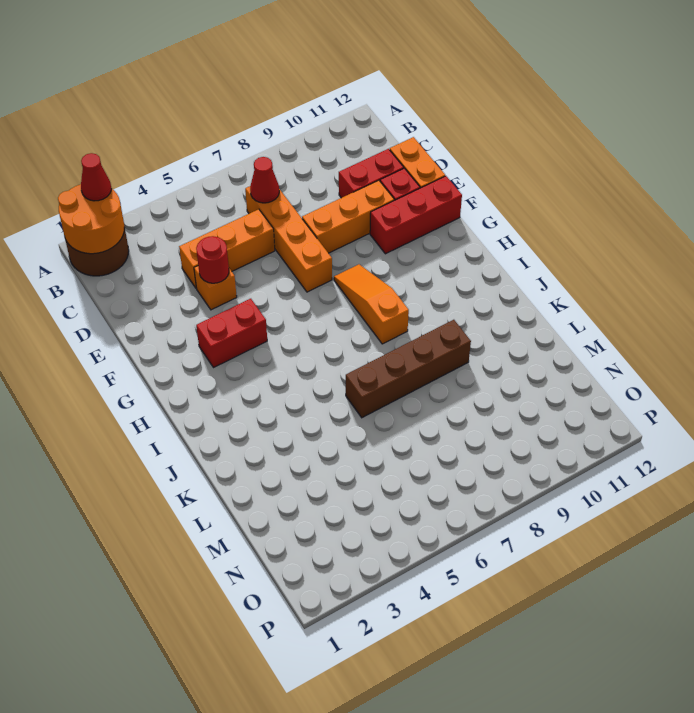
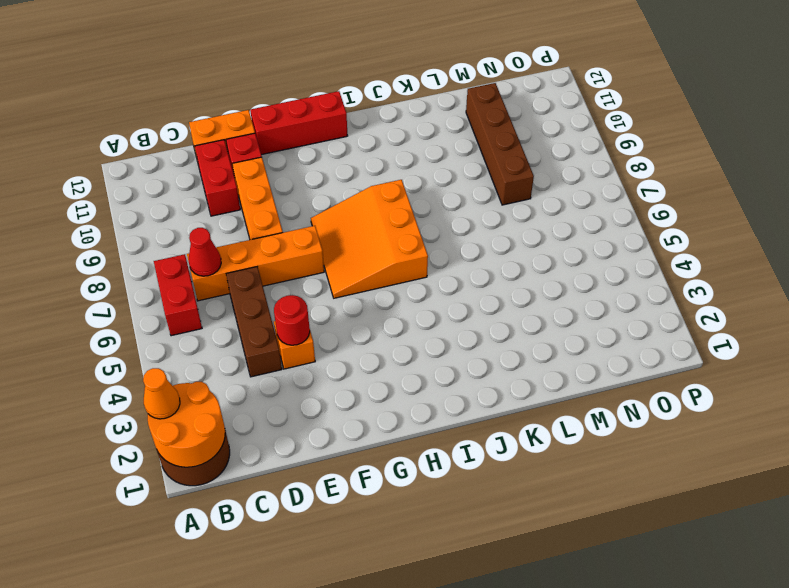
red 1x1 cone [81,153,111,201] -> orange 1x1 cone [143,368,180,419]
orange 1x3 brick [179,209,275,288] -> brown 1x3 brick [226,267,282,377]
red 1x3 brick [370,176,462,254] -> red 1x3 brick turned to [250,91,348,155]
red 1x2 brick [196,299,267,368] -> red 1x2 brick moved to [154,254,202,336]
orange 1x3 slope [334,264,409,344] -> orange 3x3 slope [311,180,428,298]
brown 1x4 brick [346,320,471,418] -> brown 1x4 brick moved to [466,83,534,205]

